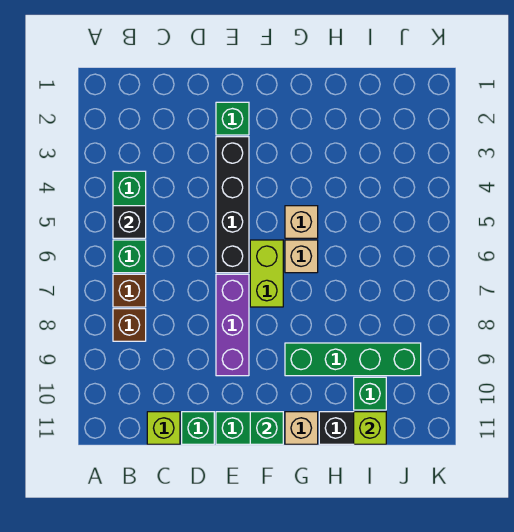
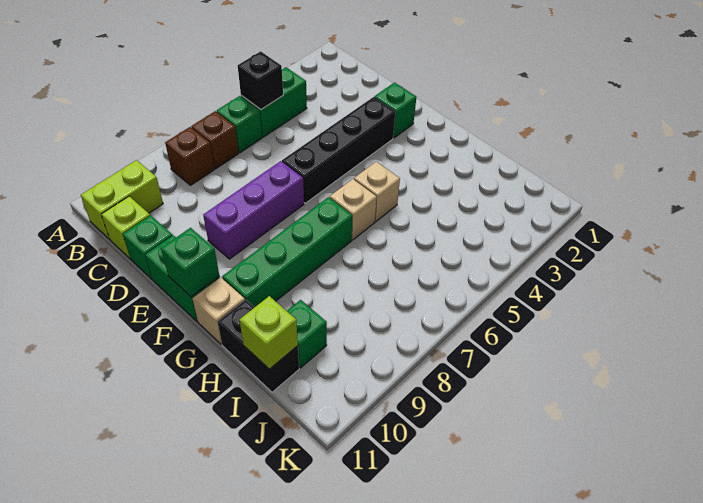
lime 1x2 brick [250,240,283,307] -> lime 1x2 brick moved to [81,160,163,239]
green 1x4 brick [285,343,421,376] -> green 1x4 brick turned to [222,197,352,307]

